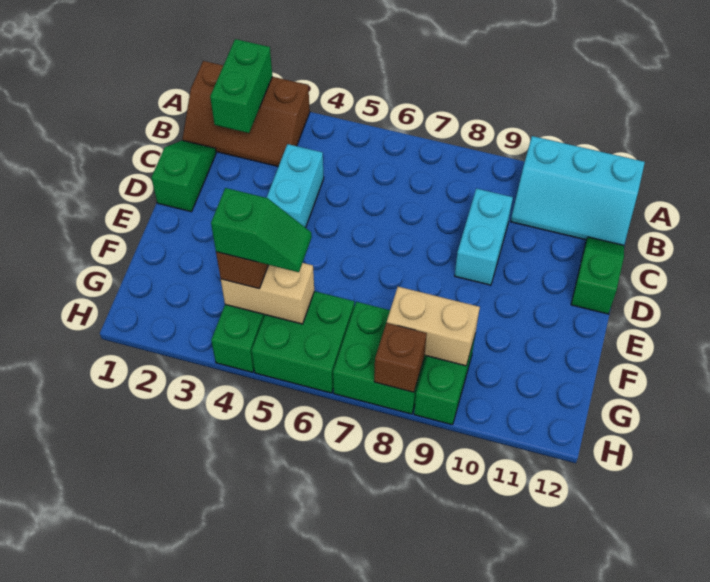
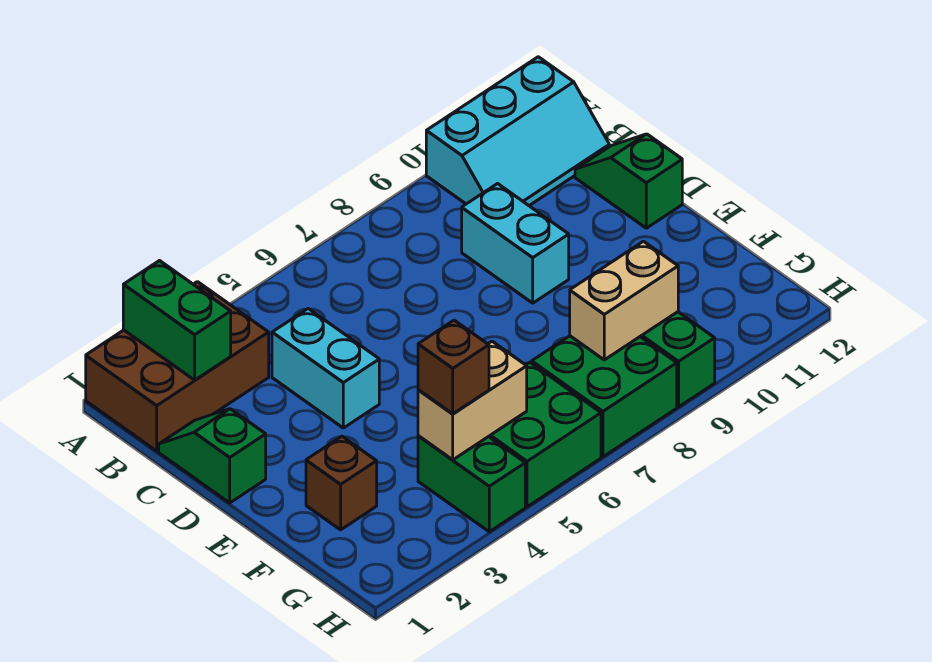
brown 2x3 slope [182,61,310,166] -> brown 2x3 brick [86,282,269,451]
green 1x2 slope [211,188,312,272] -> none
brown 1x1 brick [374,323,427,392] -> brown 1x1 brick moved to [306,436,377,530]

